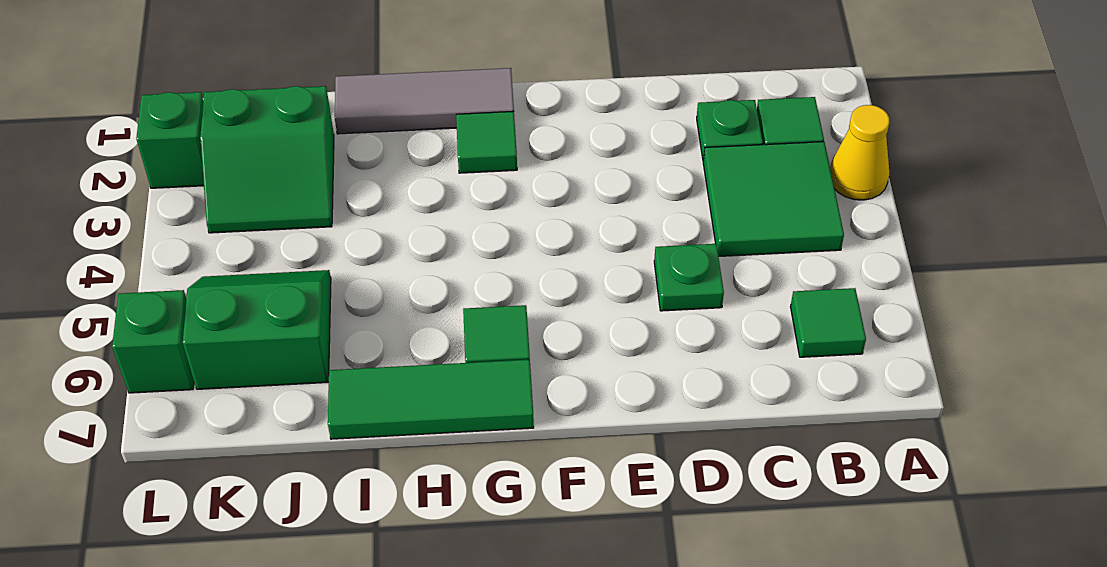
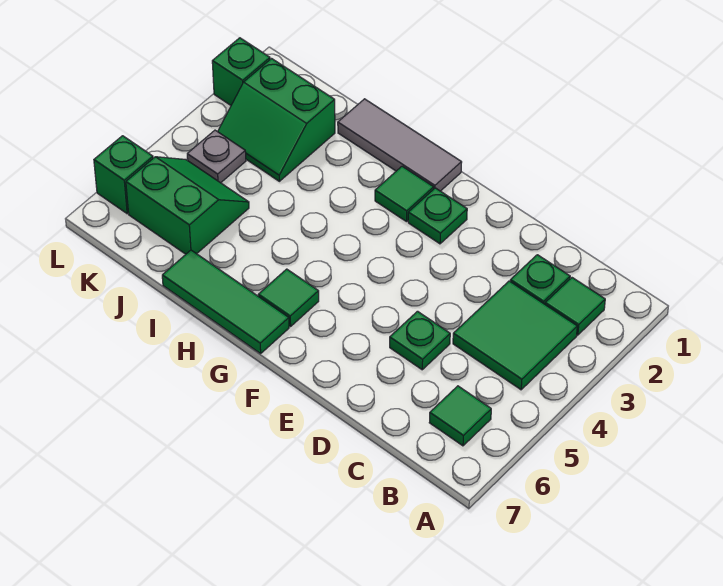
yellow 1x1 cone [830,105,889,200] -> none
none -> green 1x1 plate [408,188,467,244]
none -> grey 1x1 plate [187,130,246,183]

